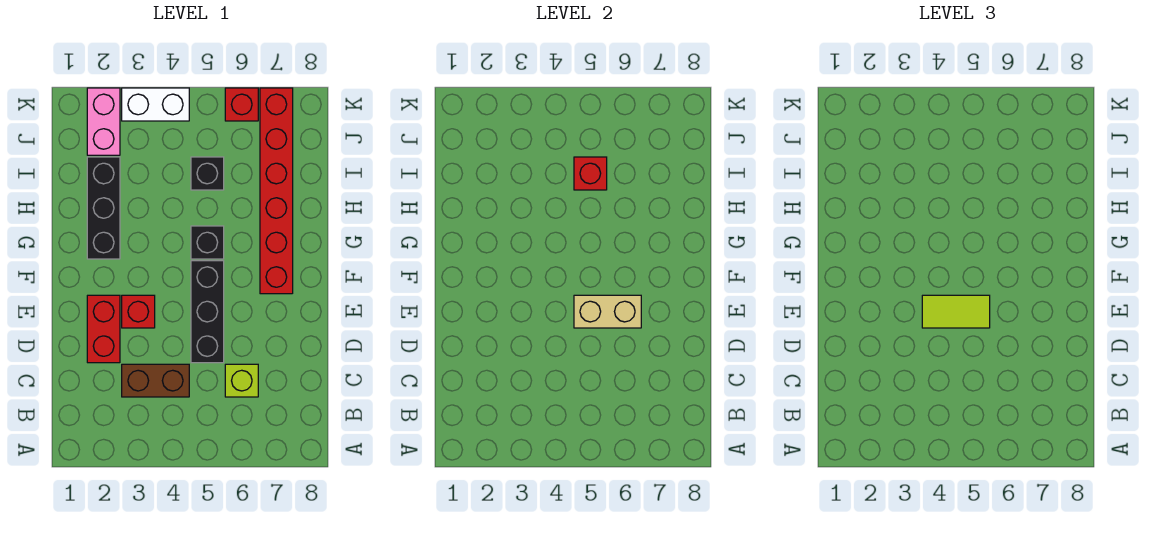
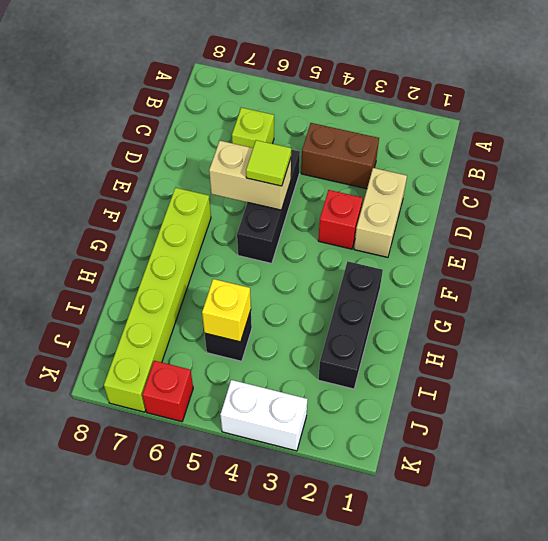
red 1x2 brick [87,295,120,363] -> tan 1x2 brick [354,168,407,257]
lime 1x2 tile [922,295,990,328] -> lime 1x1 tile [246,140,291,186]
red 1x6 brick [260,88,293,294] -> lime 1x6 brick [104,188,211,412]
black 1x1 brick [191,226,224,259] -> none
red 1x1 brick [574,157,607,190] -> yellow 1x1 brick [202,279,251,342]
pink 1x2 brick [87,88,120,155] -> none

